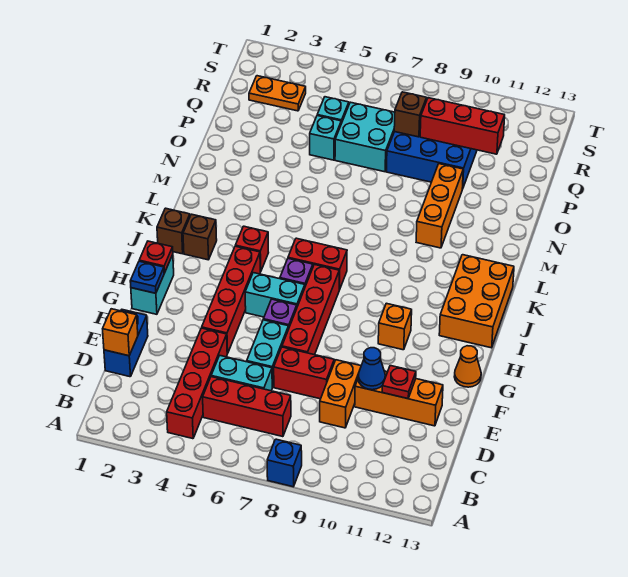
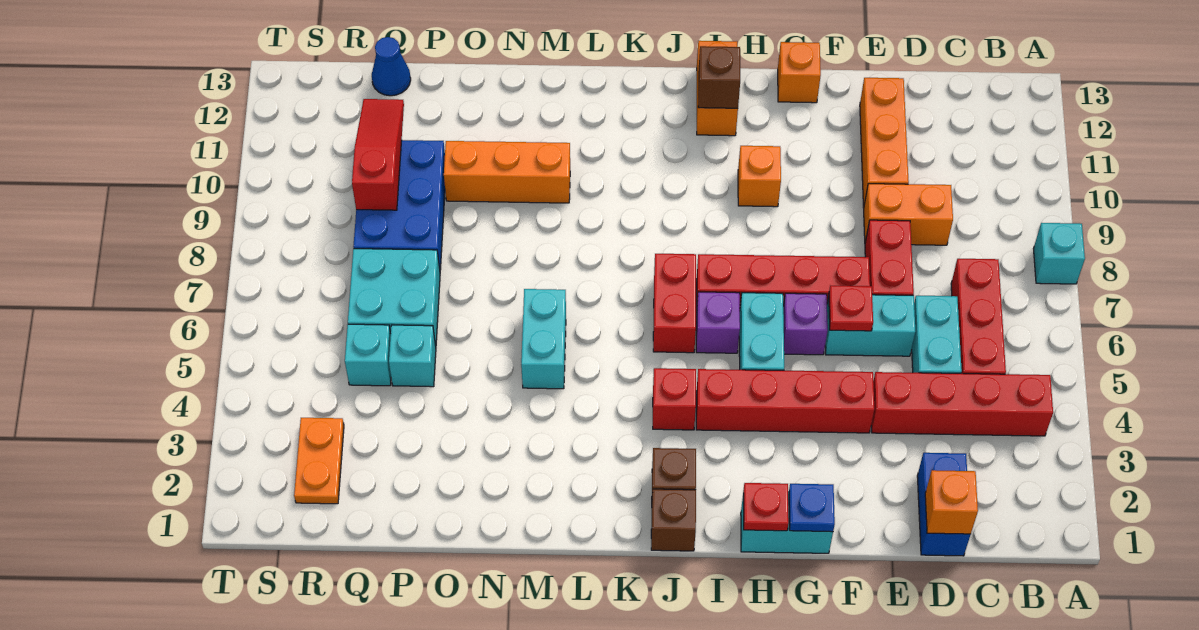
blue 1x1 brick [267,439,302,487] -> cyan 1x1 brick [1033,223,1085,284]
blue 1x2 brick [104,310,148,377] -> blue 1x2 brick turned to [917,453,971,556]
blue 1x1 cone [358,348,385,390] -> blue 1x1 cone moved to [372,37,411,96]
red 1x1 plate [382,366,416,399] -> red 1x1 plate moved to [829,286,873,331]
orange 1x1 cone [454,346,481,387] -> orange 1x1 brick [778,42,821,103]
orange 2x3 brick [439,255,514,348] -> orange 1x2 brick [697,41,738,136]
none -> cyan 1x2 brick [521,289,566,389]
brown 1x1 brick [394,92,427,137] -> brown 1x1 brick moved to [698,46,740,108]
red 1x3 brick [420,98,505,154] -> red 1x3 slope [352,99,404,210]

